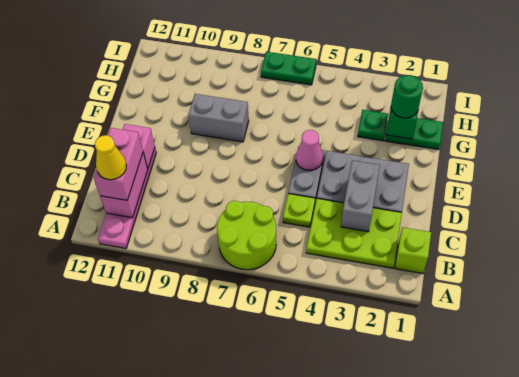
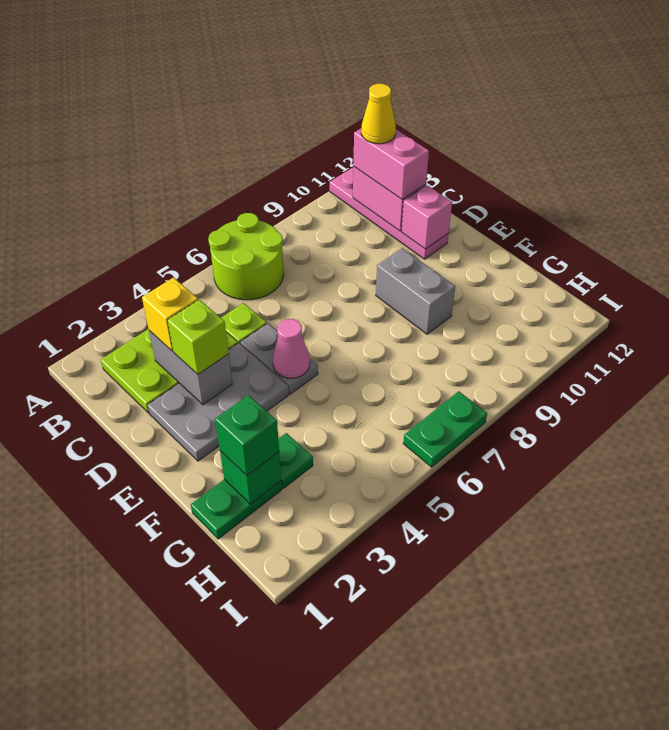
lime 1x1 brick [395,227,431,273] -> lime 1x1 brick moved to [168,300,229,374]
none -> yellow 1x1 brick [142,278,198,351]
grey 1x2 brick [188,94,249,142] -> grey 1x2 brick turned to [376,248,455,334]
green 1x1 round brick [391,75,423,118] -> green 1x1 brick [215,395,279,475]

